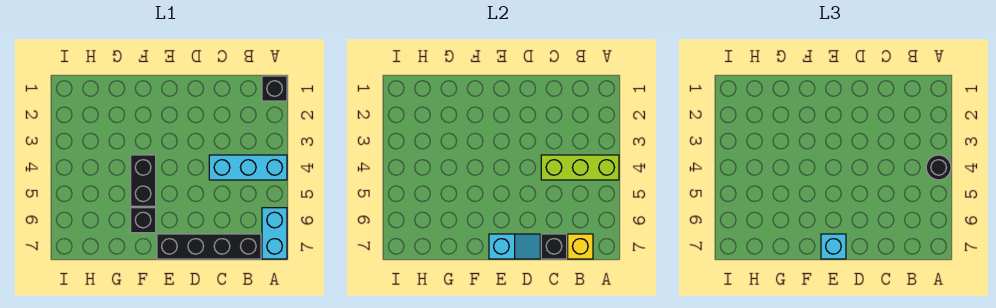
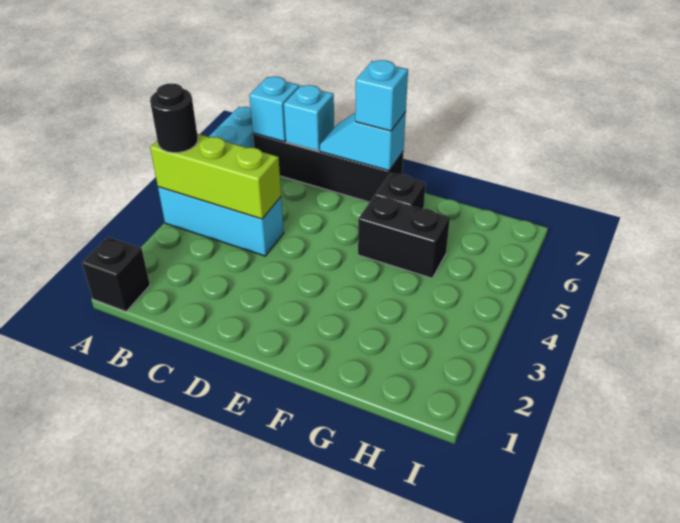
yellow 1x1 brick [568,234,593,259] -> cyan 1x1 brick [249,77,299,142]
black 1x1 brick [541,234,567,259] -> cyan 1x1 brick [284,85,334,151]
black 1x2 brick [131,155,156,206] -> black 1x2 brick turned to [358,196,450,278]

